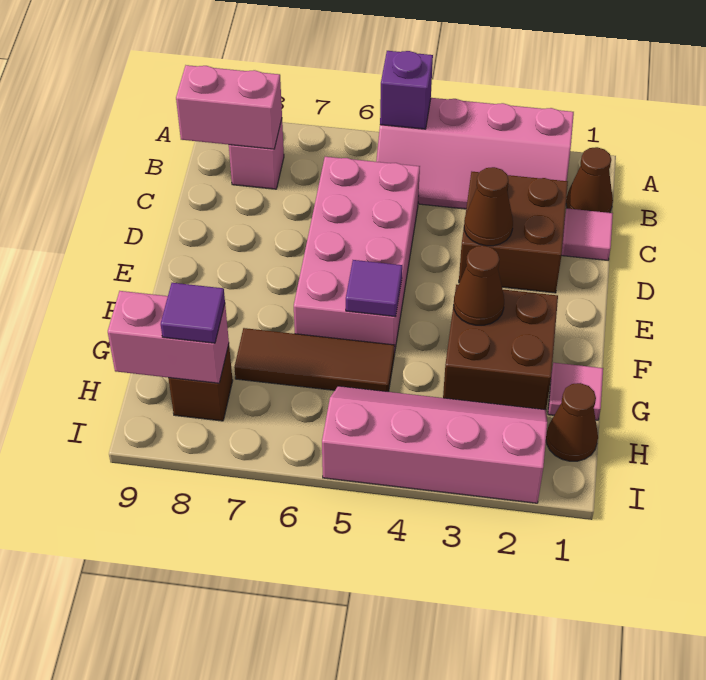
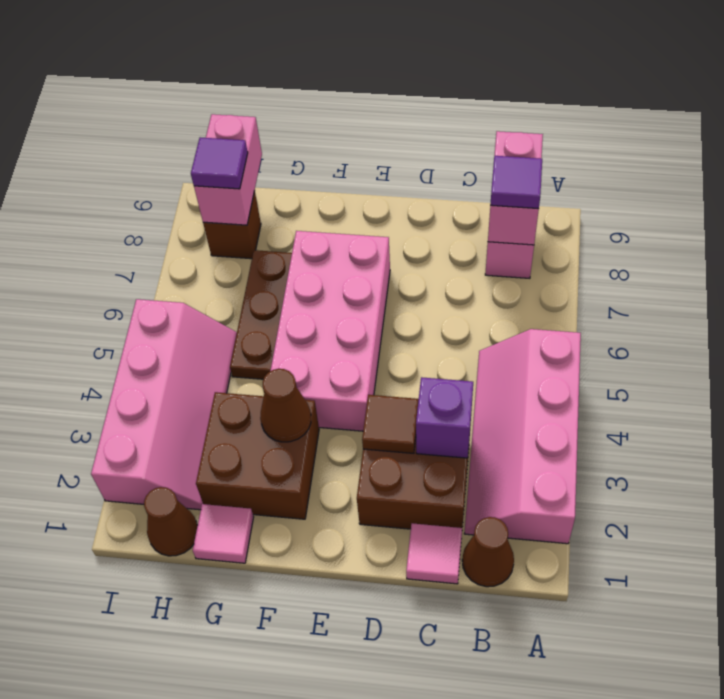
purple 1x1 brick [380,51,433,129] -> purple 1x1 brick moved to [416,377,473,458]
pink 2x4 brick [294,157,420,354] -> pink 2x4 brick turned to [270,231,390,431]
brown 1x1 cone [464,167,513,246] -> brown 1x1 tile [362,395,419,453]
purple 1x1 tile [346,260,402,317] -> purple 1x1 tile moved to [490,156,542,209]
brown 1x3 tile [234,328,395,392] -> brown 1x3 plate [230,250,292,379]

